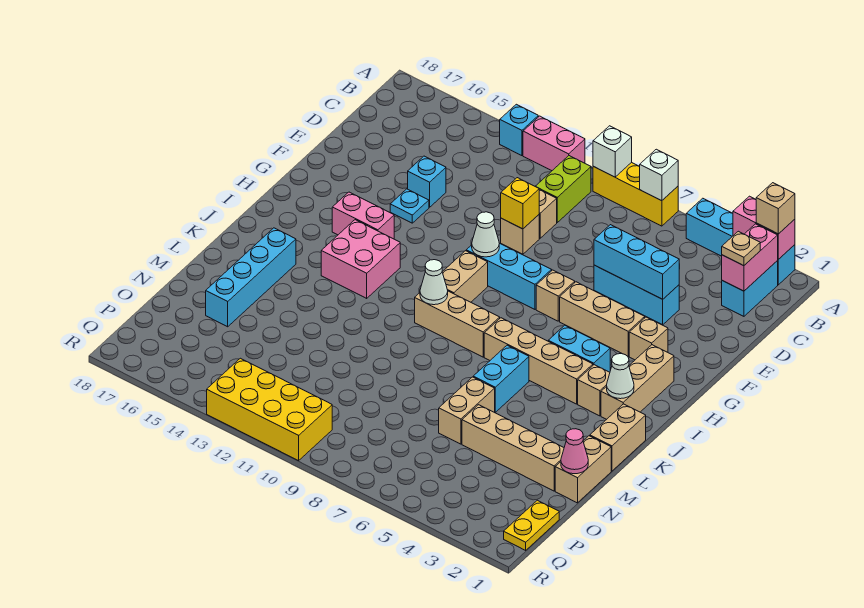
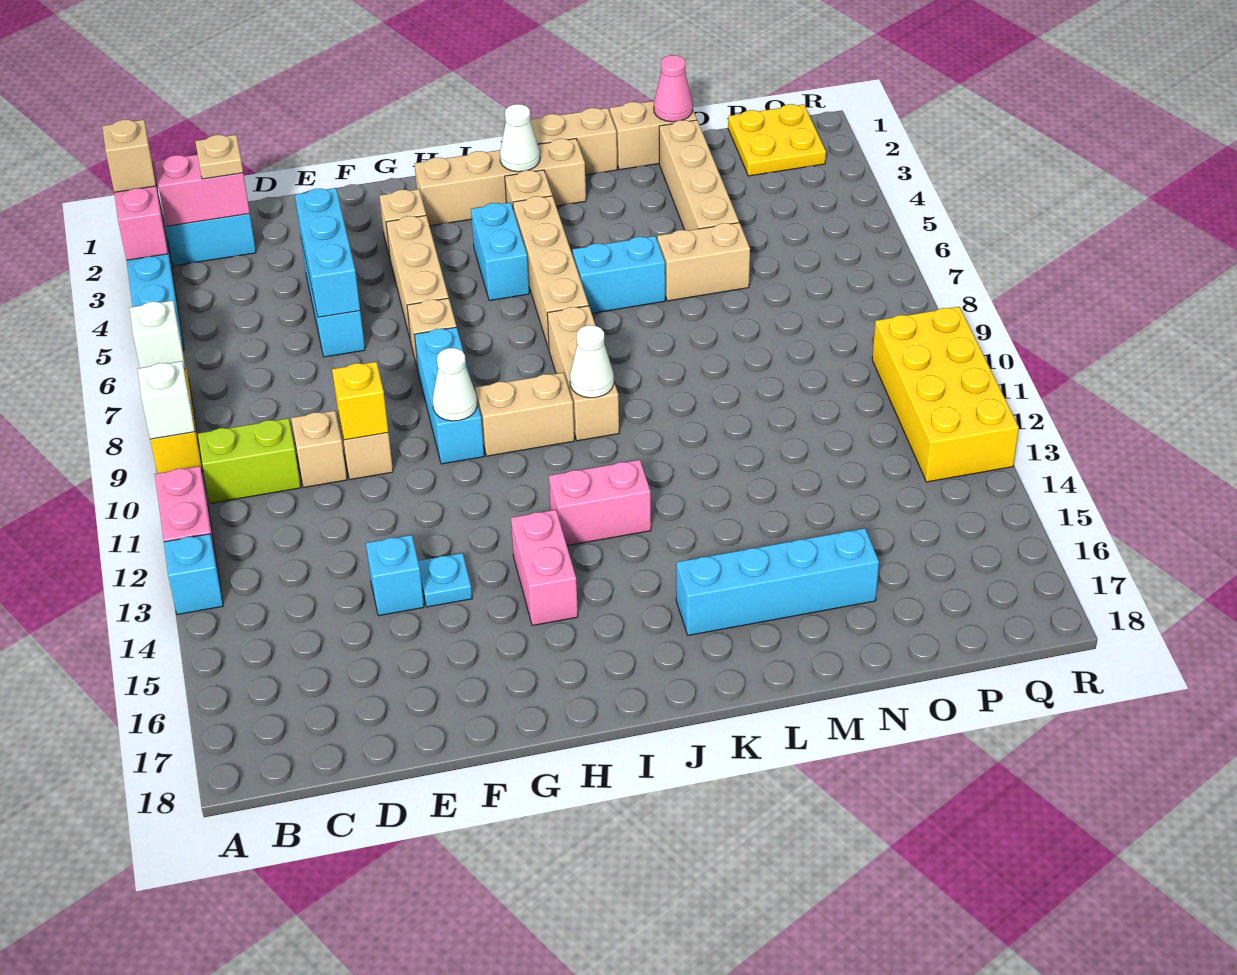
tan 1x3 brick [601,345,674,419] -> tan 1x4 brick [414,139,586,226]
pink 2x2 brick [321,220,400,298] -> pink 1x2 brick [549,460,651,546]
yellow 1x2 plate [504,500,559,550] -> yellow 2x2 plate [728,104,826,176]

